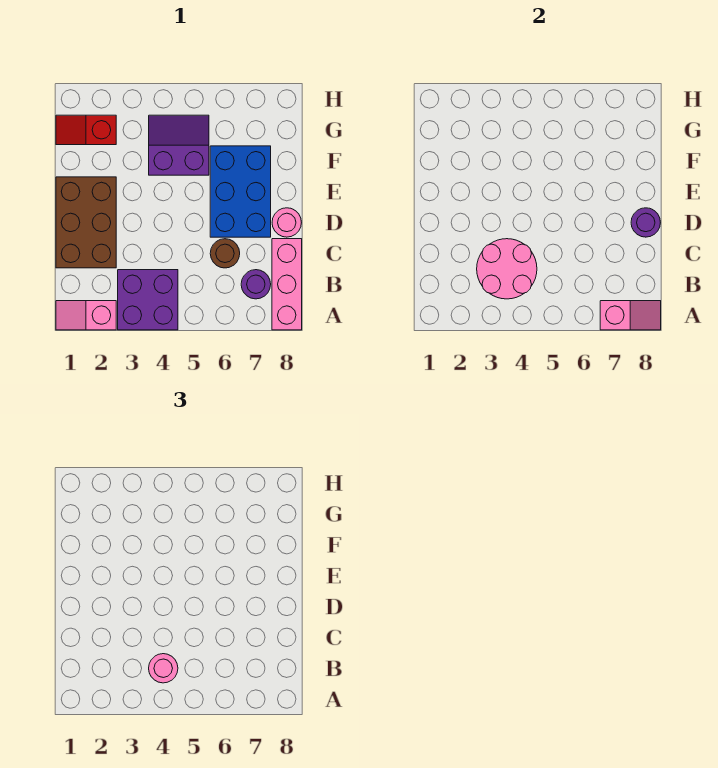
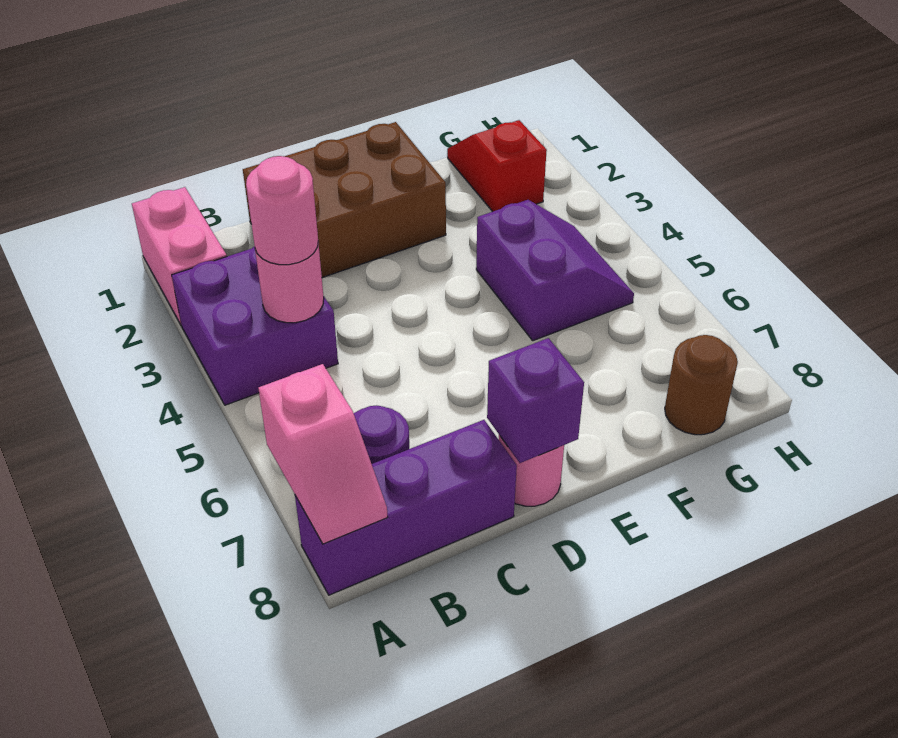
pink 1x2 slope [56,301,116,330] -> pink 1x2 brick [132,187,227,326]
pink 1x3 brick [272,239,302,330] -> purple 1x3 brick [295,420,517,595]
pink 2x2 round brick [477,239,537,299] -> pink 1x1 round brick [255,243,324,323]
brown 1x1 round brick [210,239,240,268] -> brown 1x1 round brick moved to [665,335,738,435]
blue 2x3 brick [210,146,271,237] -> none
purple 1x1 round brick [631,208,660,237] -> purple 1x1 brick [487,338,584,463]

